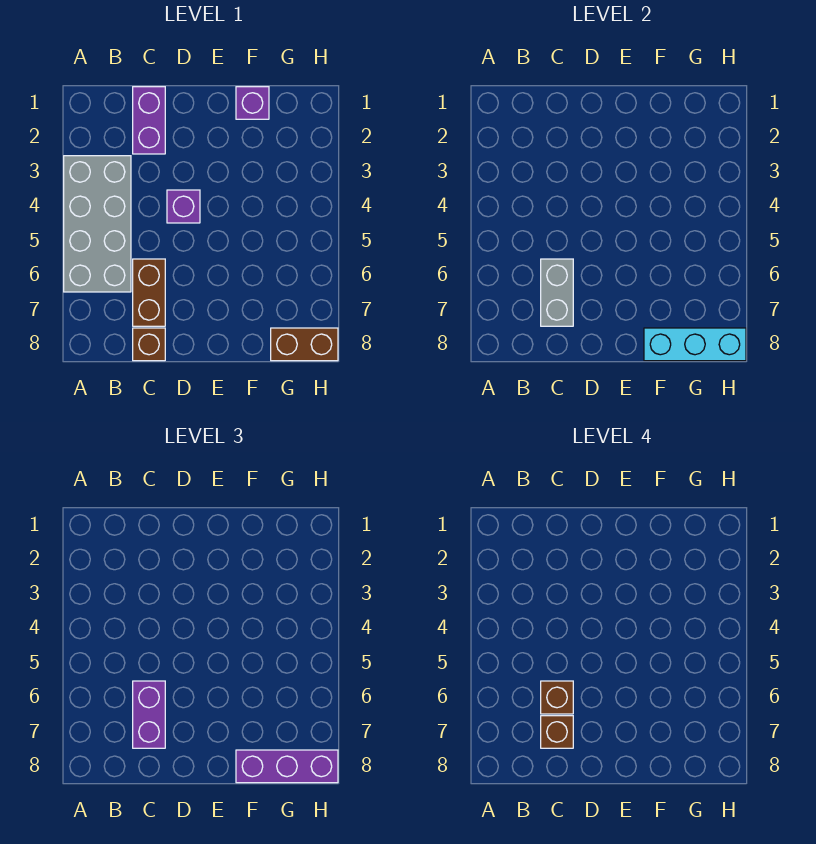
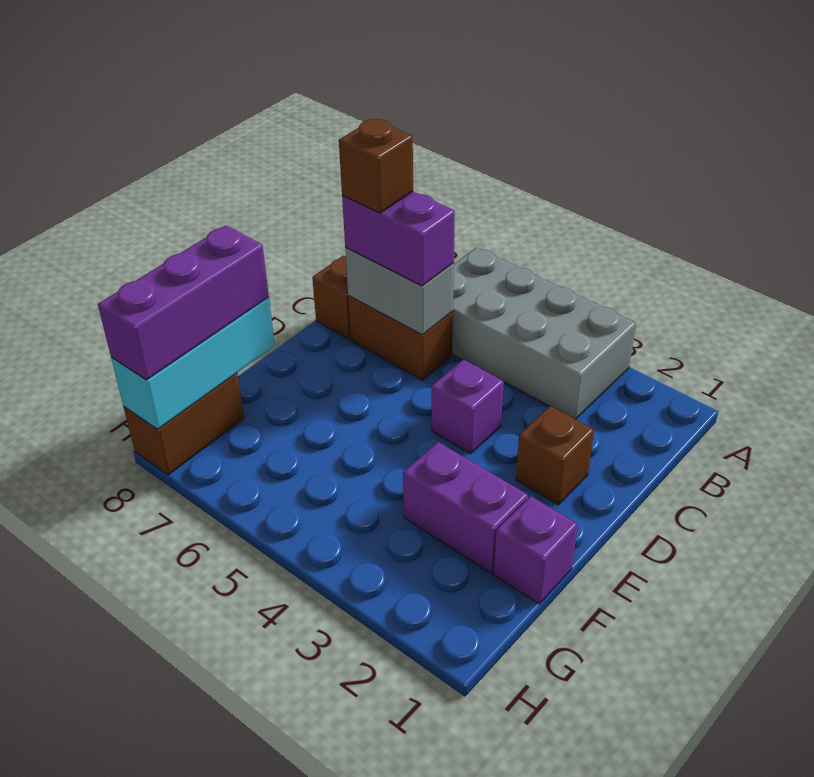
purple 1x2 brick [133,87,165,154] -> purple 1x2 brick moved to [403,442,528,573]
brown 1x1 brick [541,681,573,714] -> brown 1x1 brick moved to [516,406,594,505]

